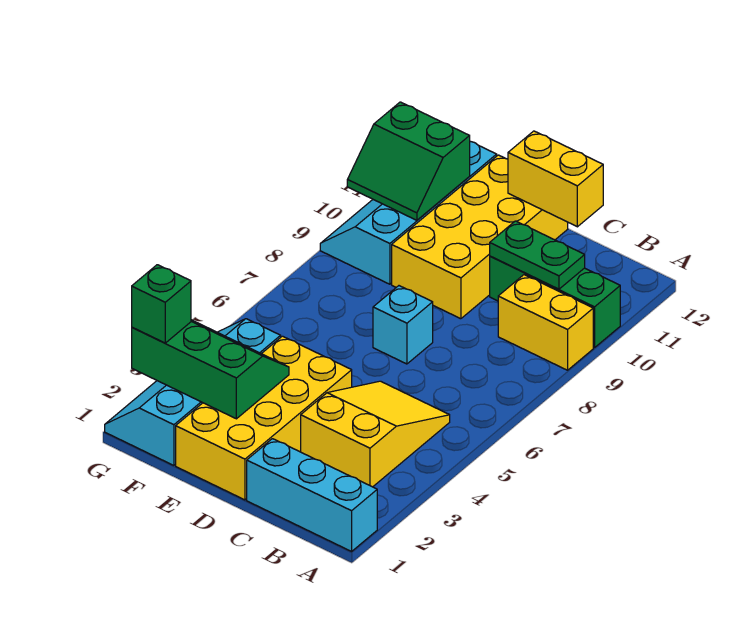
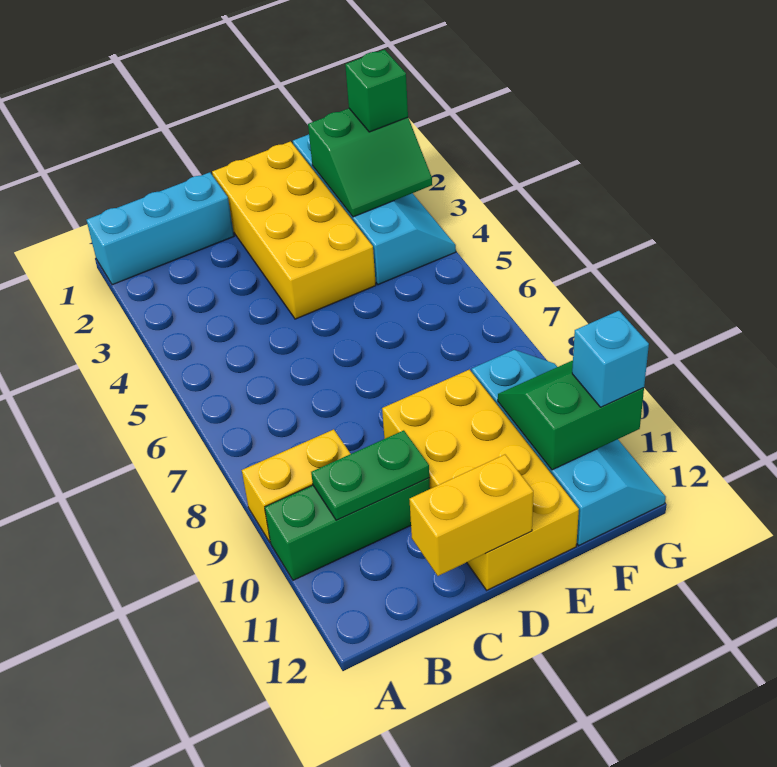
yellow 2x3 slope [301,381,450,487] -> none
cyan 1x1 brick [373,286,433,364] -> cyan 1x1 brick moved to [572,311,649,407]
green 2x3 slope [132,320,289,419] -> green 2x2 slope [308,108,432,217]

